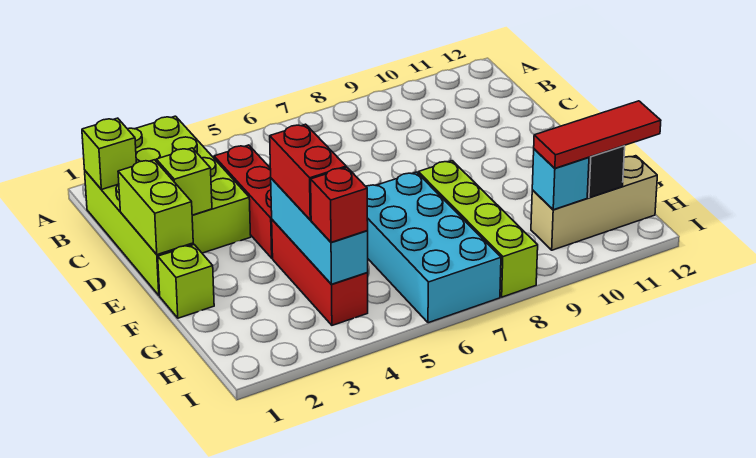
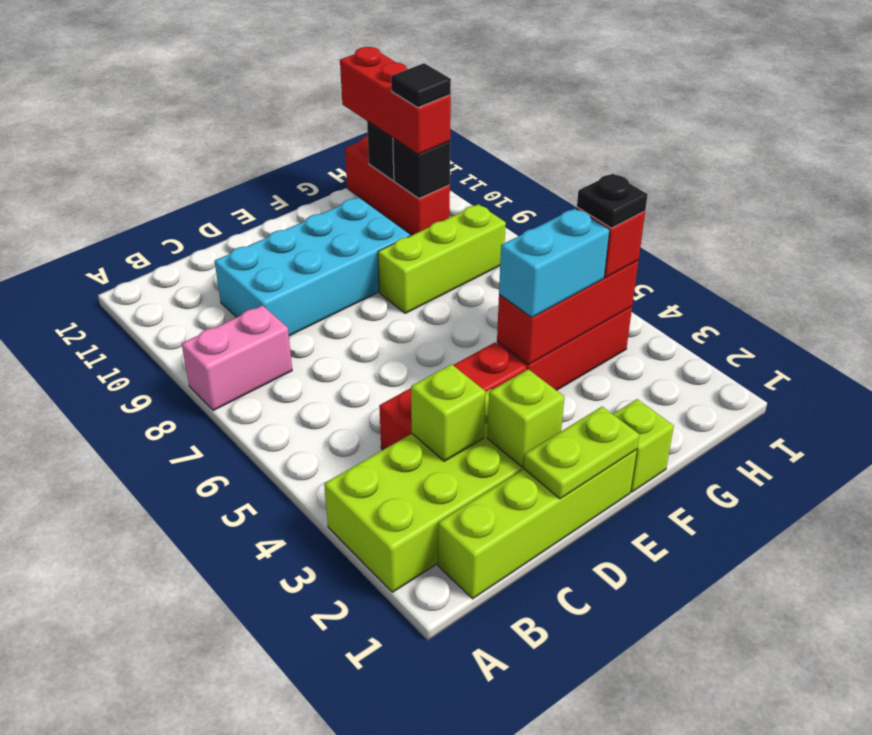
none -> pink 1x2 brick [182,305,292,411]
lime 1x1 brick [82,118,136,189] -> lime 1x1 brick moved to [411,364,485,461]
lime 1x2 brick [118,160,193,255] -> lime 1x2 plate [524,407,639,499]
cyan 1x3 brick [271,178,368,284] -> red 1x3 brick [497,261,638,365]
red 1x2 brick [270,124,346,220] -> cyan 1x2 brick [499,209,609,318]
cyan 2x4 brick [366,172,501,323] -> cyan 2x4 brick moved to [215,197,410,336]
lime 1x4 brick [418,161,538,297] -> lime 1x3 brick [378,204,506,313]
none -> black 1x1 plate [577,174,648,228]
tan 1x3 brick [531,156,657,250] -> red 1x3 brick [345,136,450,235]
cyan 1x1 brick [532,149,589,210] -> black 1x1 brick [393,138,450,199]
red 1x3 tile [534,101,661,168] -> red 1x3 brick [340,47,451,154]
none -> black 1x1 tile [391,63,451,107]

